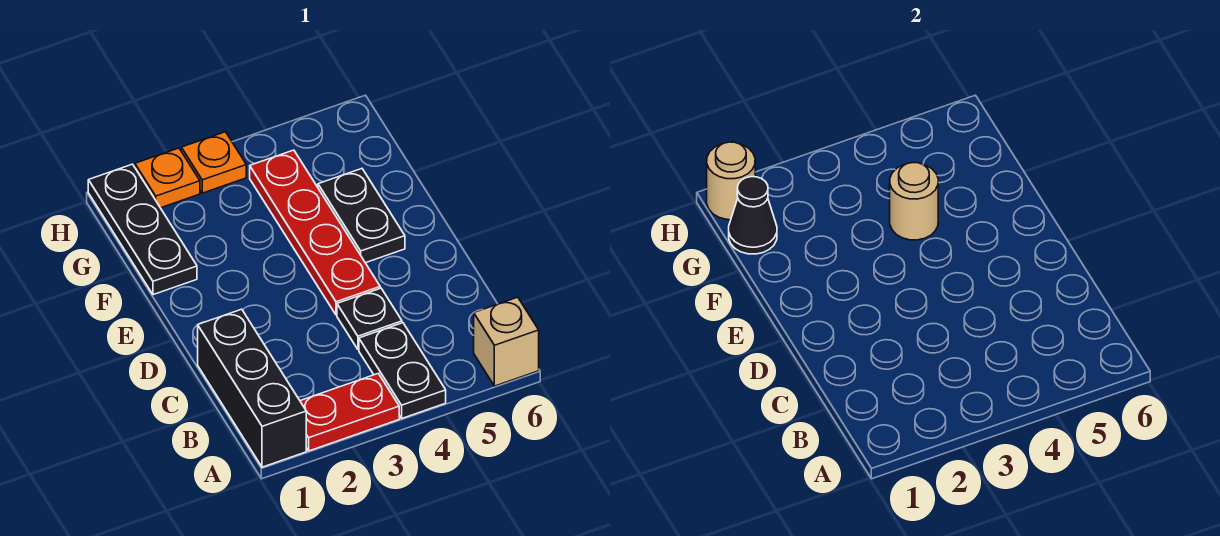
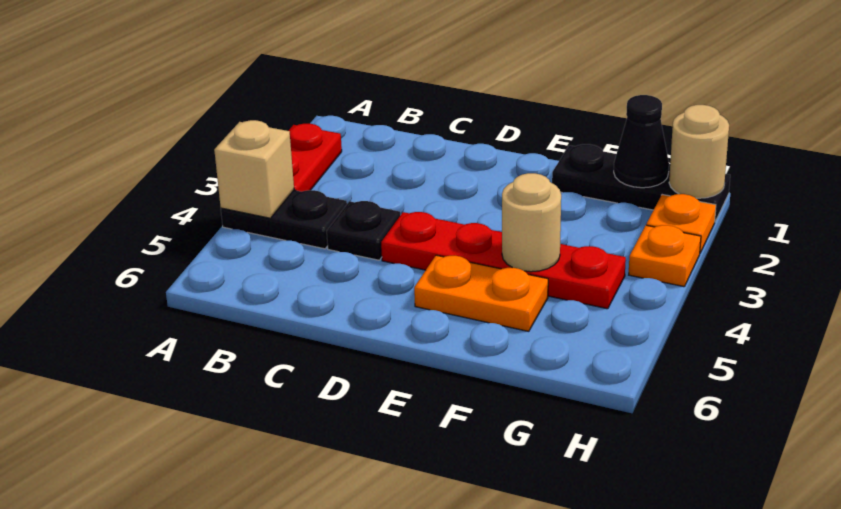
black 1x3 brick [198,309,306,467] -> none
tan 1x1 brick [474,297,539,386] -> tan 1x1 brick moved to [214,120,294,218]
black 1x2 plate [318,169,405,263] -> orange 1x2 plate [414,255,548,331]

